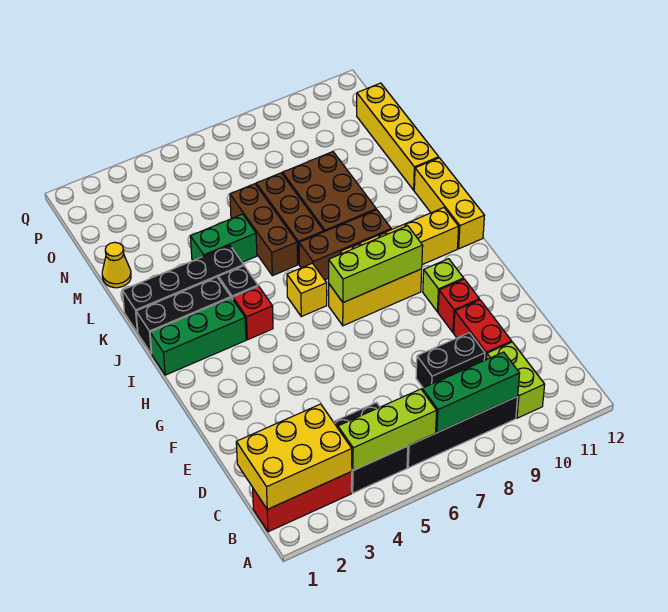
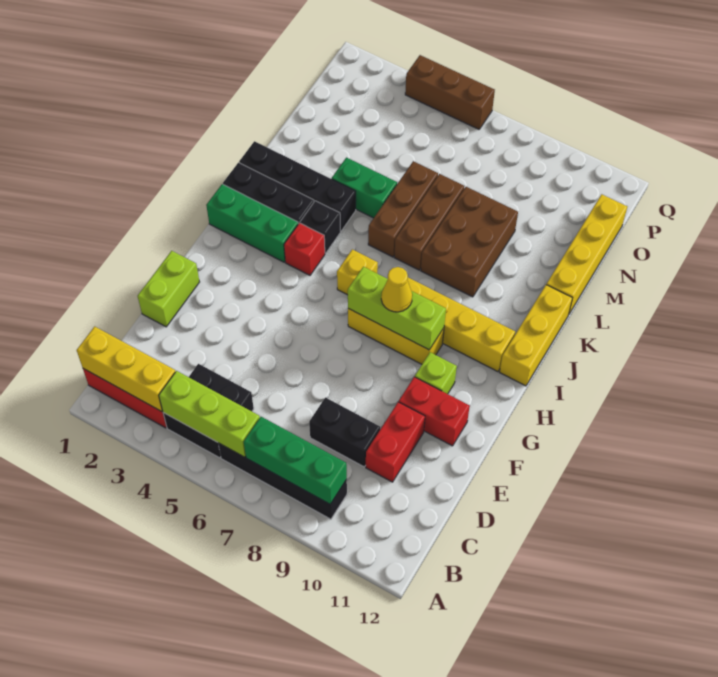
yellow 2x3 brick [236,404,352,509] -> yellow 1x3 brick [77,326,176,411]
lime 1x2 brick [487,342,545,418] -> lime 1x2 brick moved to [138,251,199,327]
red 1x1 brick [438,279,479,333] -> red 1x2 brick [399,377,470,446]
brown 1x3 brick [299,210,391,280] -> brown 1x3 brick moved to [405,55,495,129]
yellow 1x1 cone [102,242,131,288] -> yellow 1x1 cone moved to [381,267,412,312]

